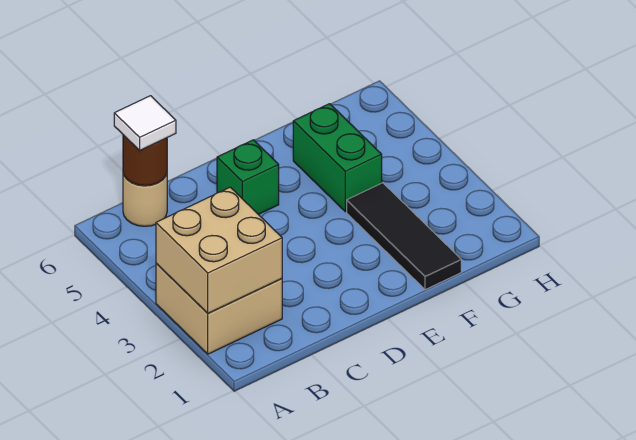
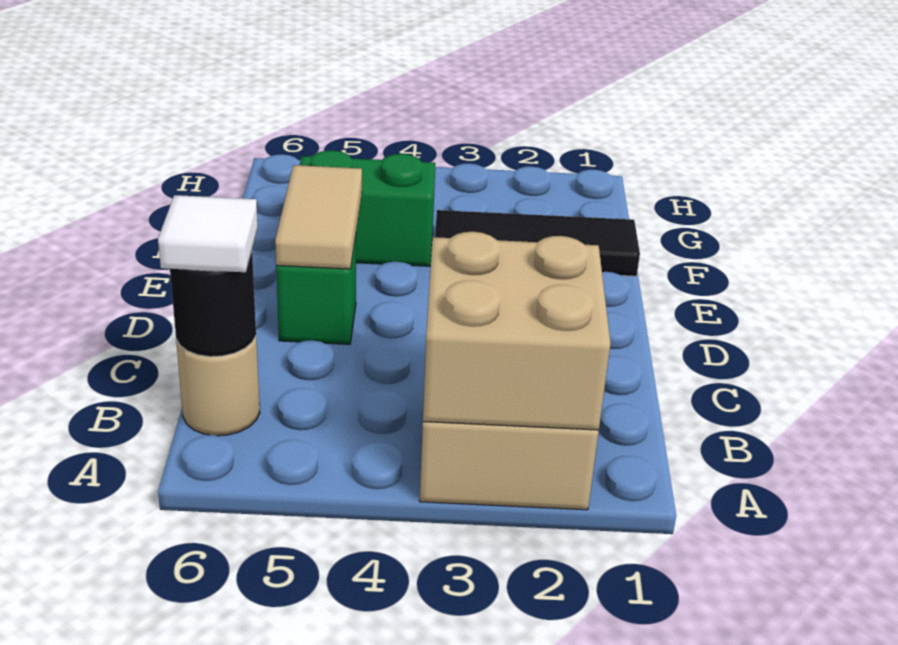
brown 1x1 round brick [123,135,167,186] -> black 1x1 round brick [170,252,256,357]
none -> tan 1x2 tile [275,165,362,269]

